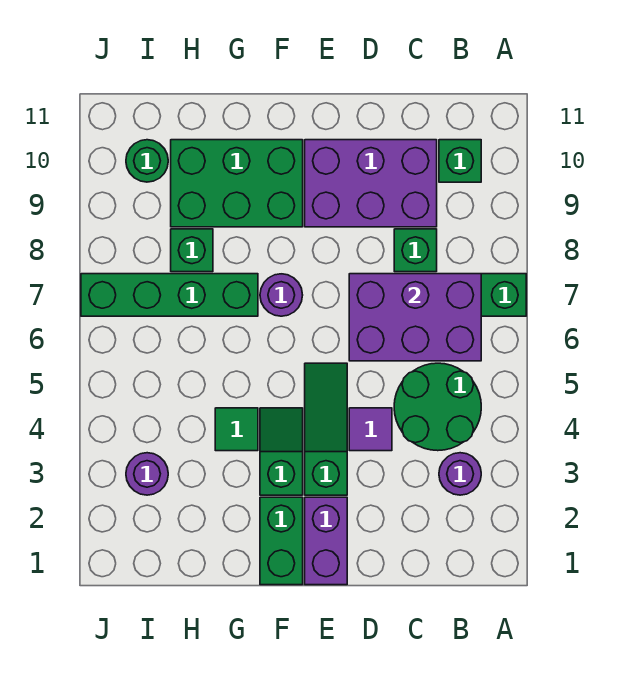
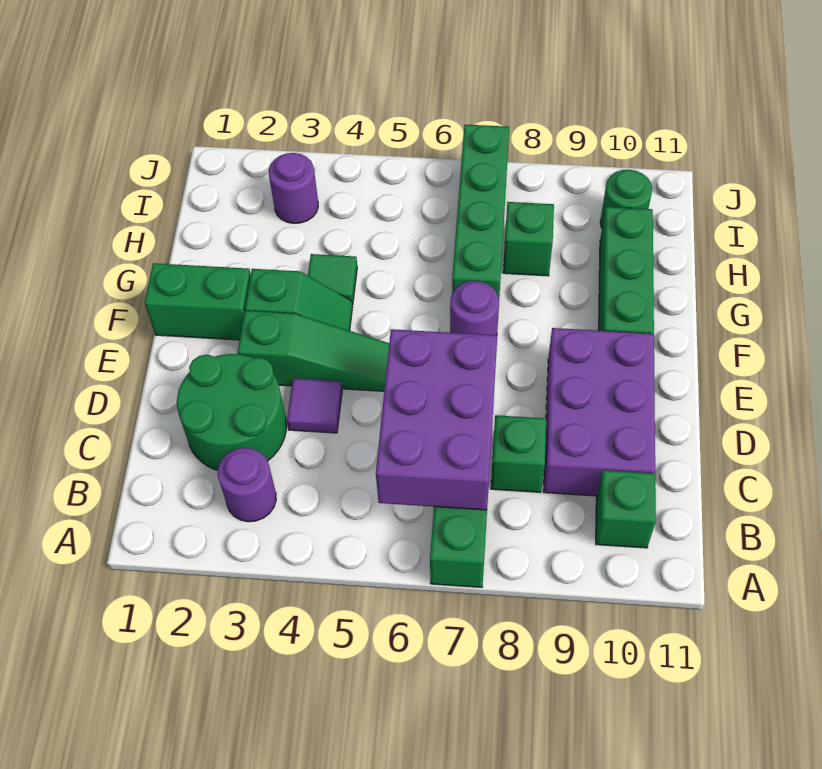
green 2x2 round brick [394,363,481,451] -> green 2x2 round brick moved to [177,354,287,470]
purple 1x2 brick [305,497,347,585] -> none
green 2x3 brick [171,140,303,227] -> green 1x3 brick [599,207,654,334]

